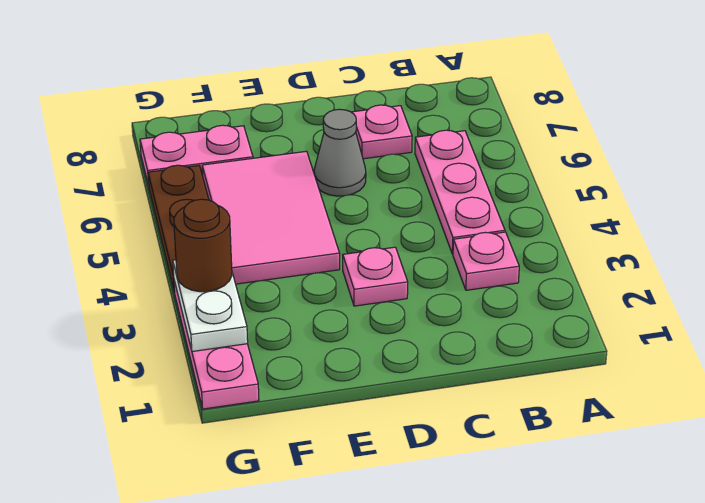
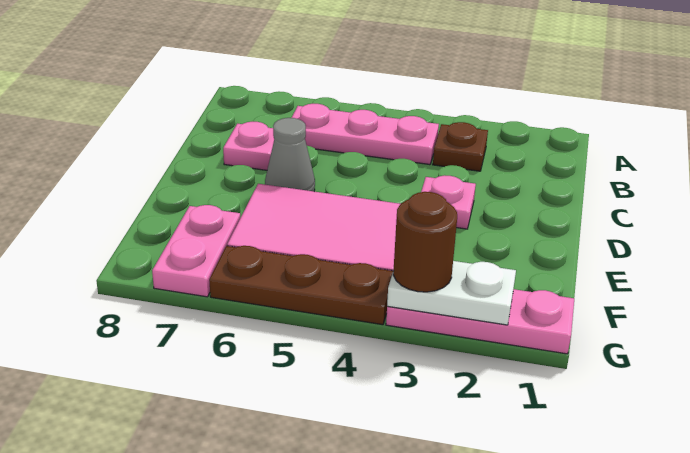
pink 1x1 plate [453,232,519,290] -> brown 1x1 plate [433,122,488,171]

